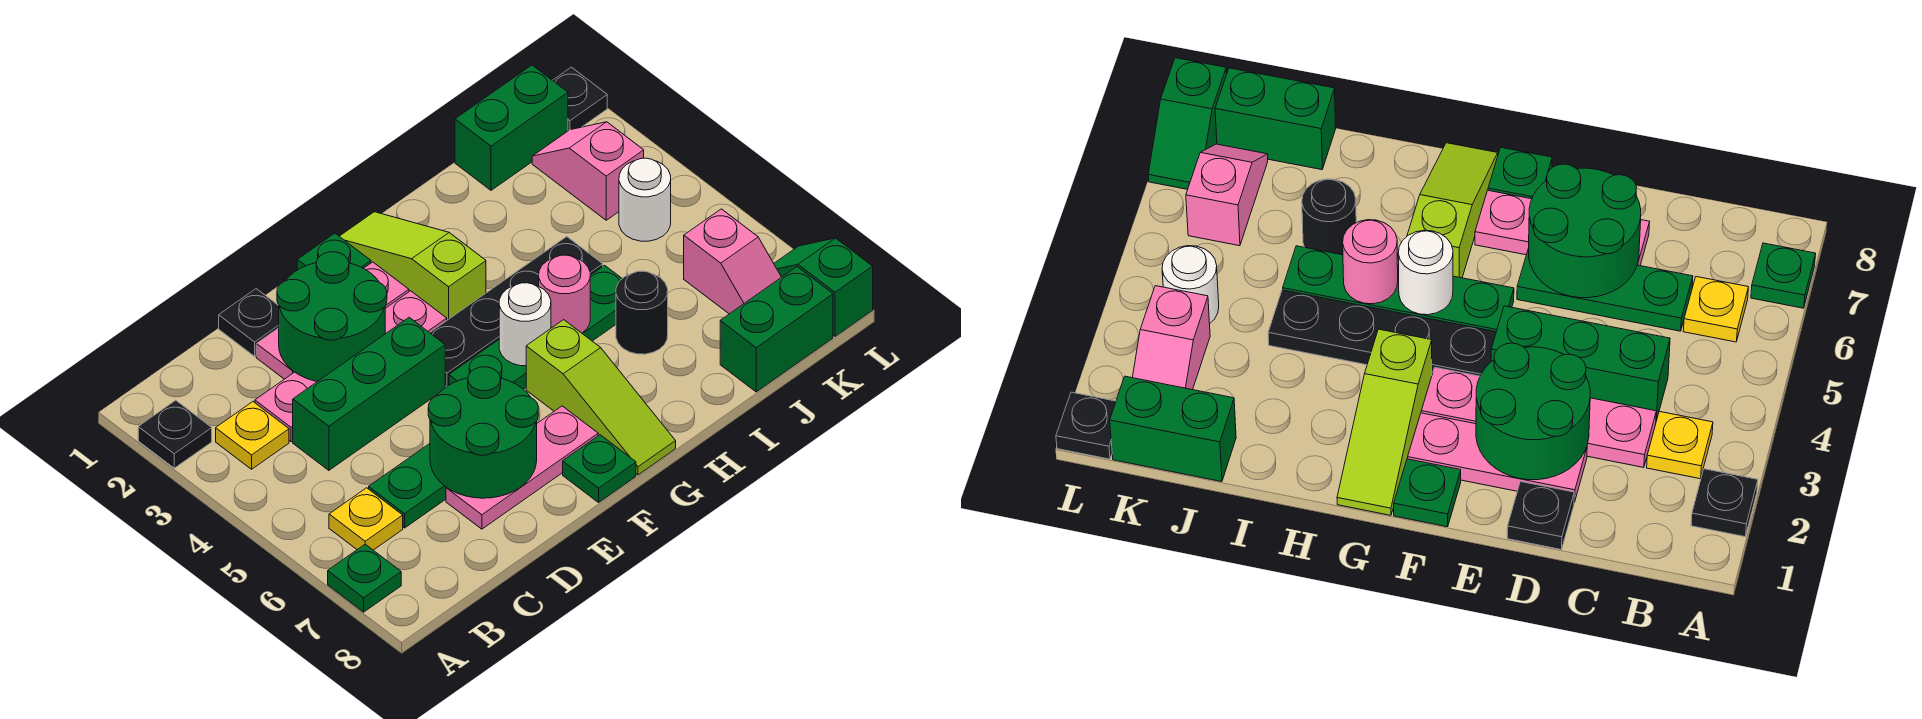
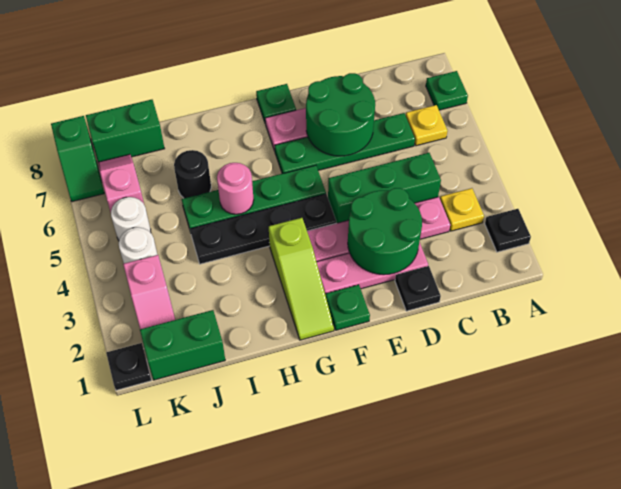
green 1x3 plate [369,444,446,528] -> green 1x4 plate [275,113,415,174]
white 1x1 round brick [499,283,551,366] -> white 1x1 round brick moved to [111,197,151,240]
lime 1x3 slope [526,320,676,475] -> none

